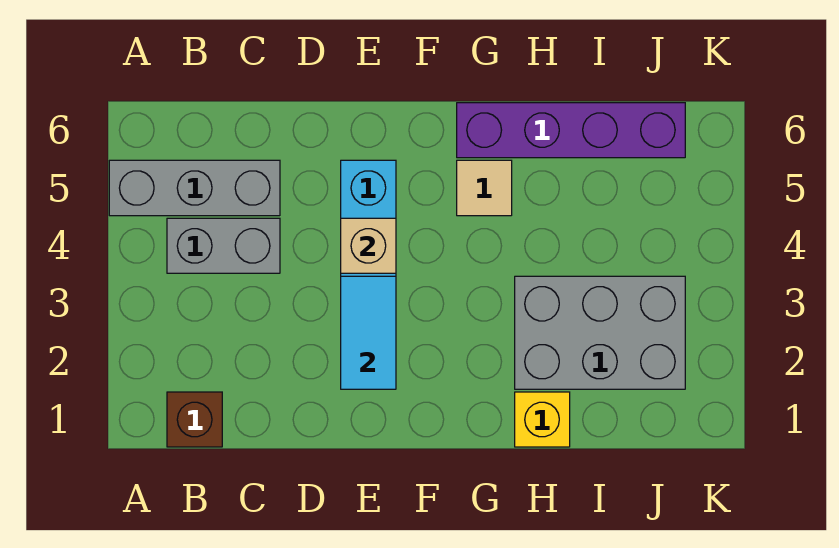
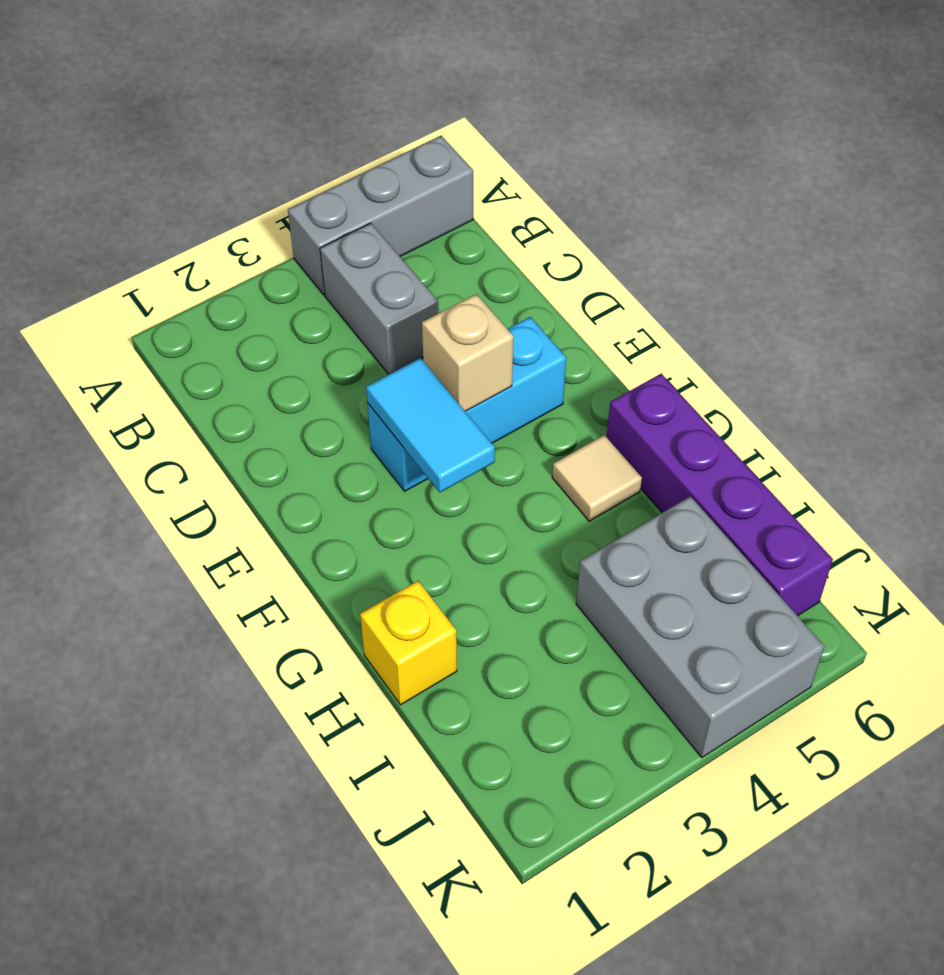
grey 1x3 brick [109,160,280,216] -> grey 1x3 brick turned to [288,136,473,295]
brown 1x1 brick [167,392,222,447] -> none
cyan 1x2 tile [341,276,396,389] -> cyan 1x2 tile turned to [366,358,495,493]
grey 2x3 brick [515,276,685,389] -> grey 2x3 brick moved to [576,496,825,758]

